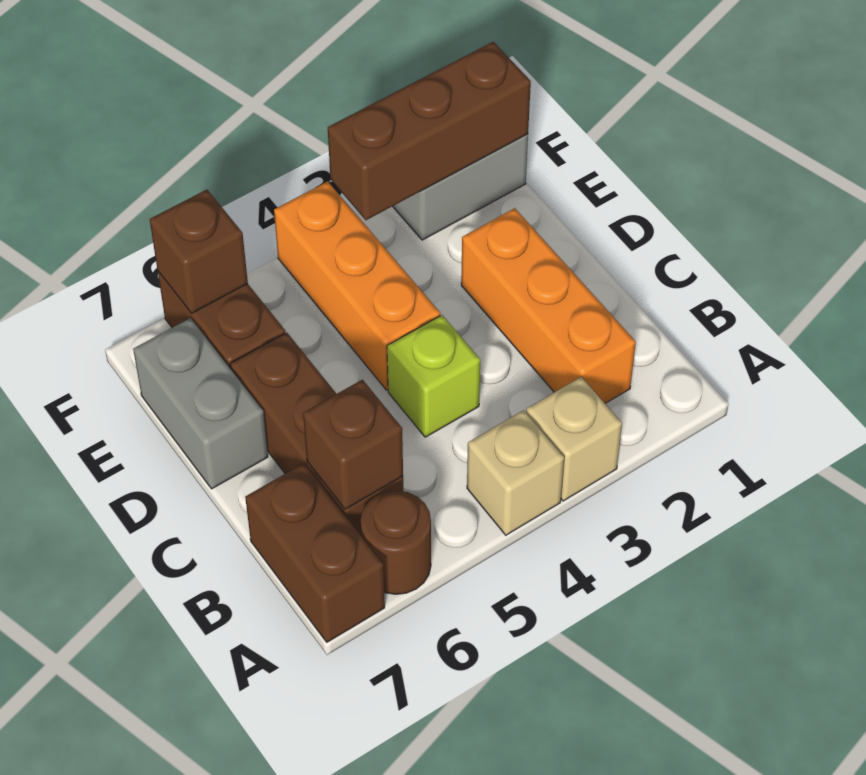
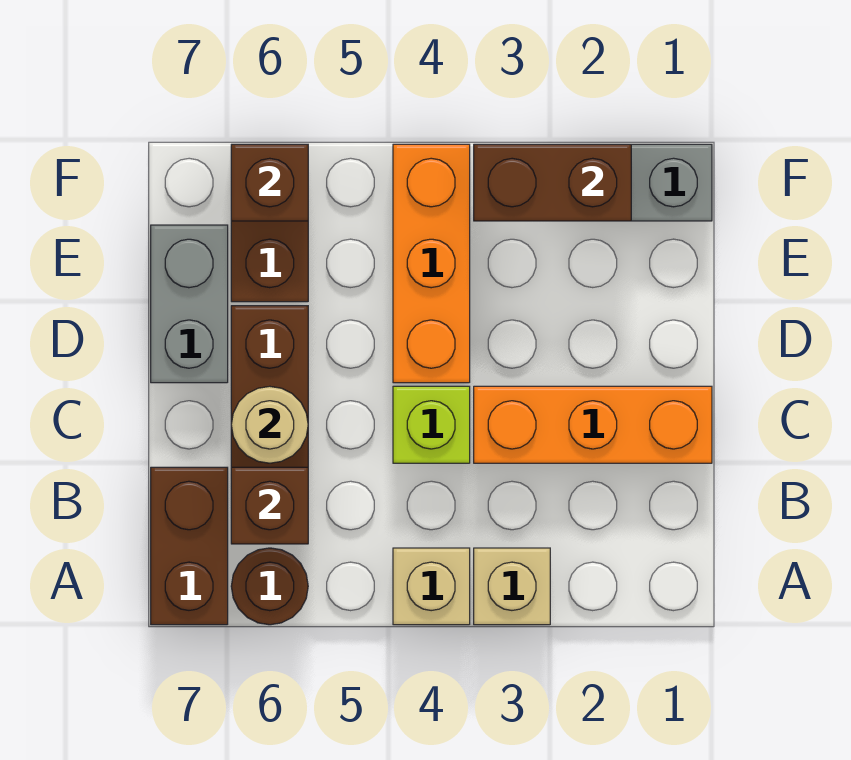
orange 1x3 brick [461,208,636,403] -> orange 1x3 brick turned to [474,386,712,463]
none -> tan 1x1 round brick [231,386,308,463]
brown 1x3 brick [328,42,531,220] -> brown 1x2 brick [474,144,631,221]

